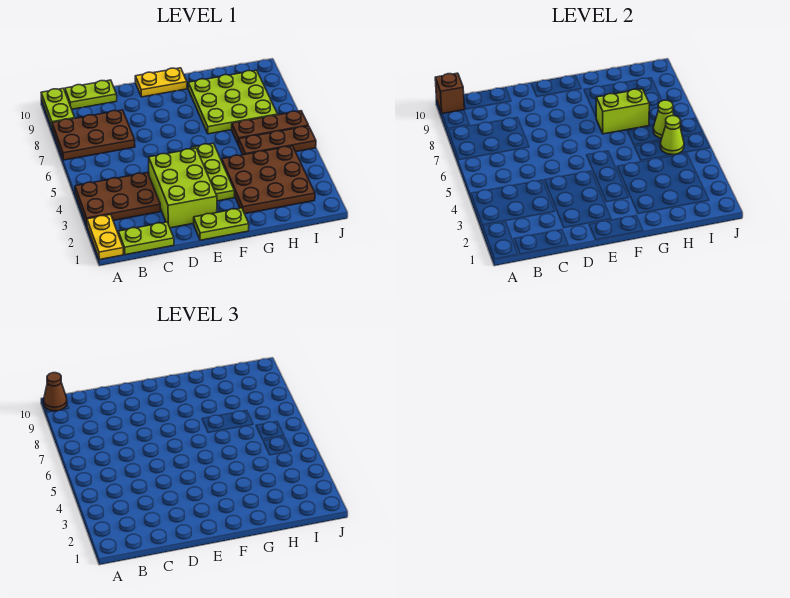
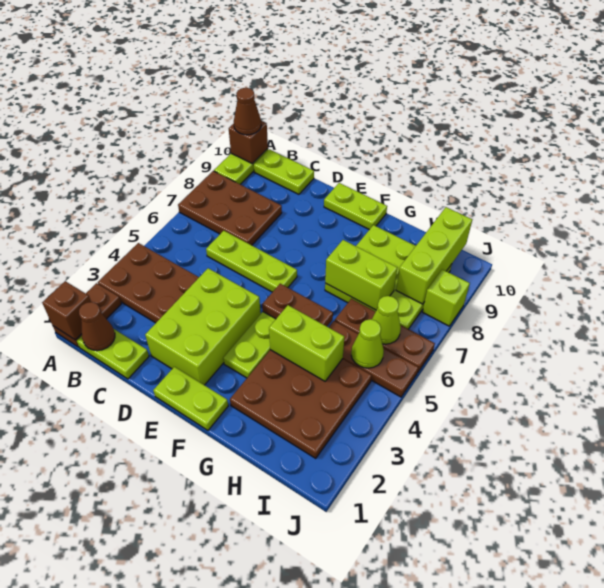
yellow 1x2 plate [87,215,123,260] -> brown 1x2 plate [53,283,121,347]
none -> brown 1x1 brick [42,281,91,340]
none -> brown 1x1 cone [79,302,115,351]
none -> lime 1x3 plate [206,231,297,292]
yellow 1x2 plate [135,68,187,97] -> lime 1x2 plate [324,183,387,230]
none -> brown 1x2 plate [262,284,333,326]
none -> lime 1x2 brick [269,305,344,381]
none -> lime 1x3 brick [396,207,472,304]
none -> lime 1x1 brick [423,269,470,326]

